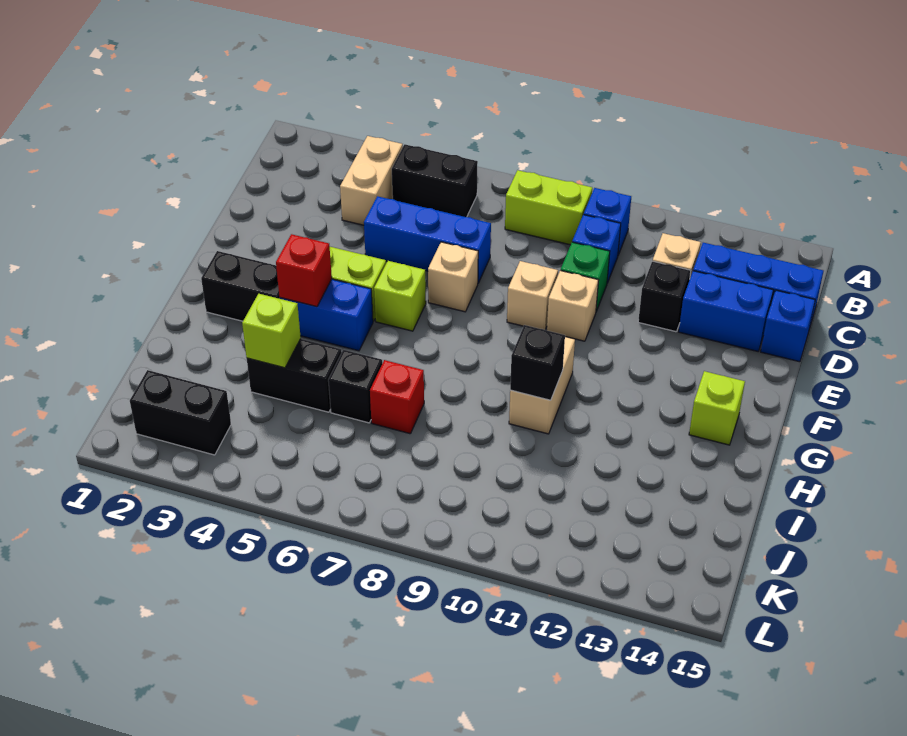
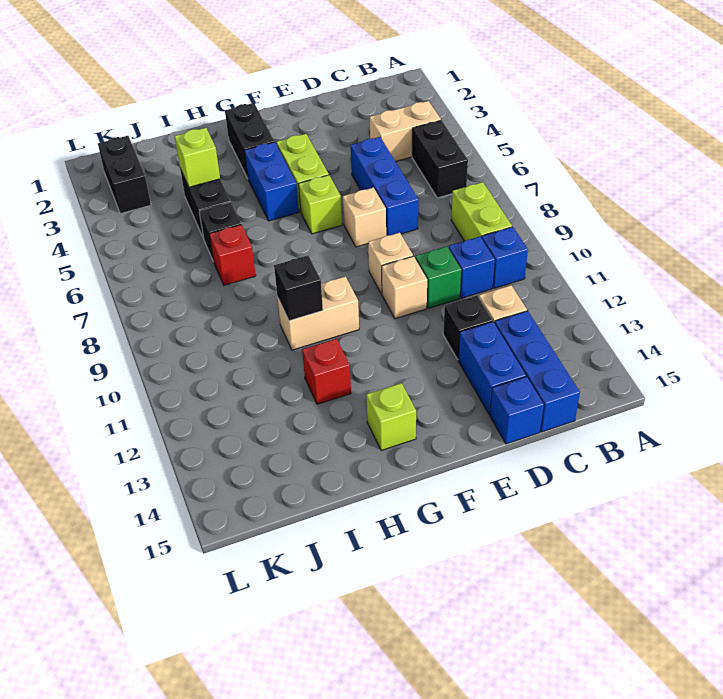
red 1x1 brick [276,234,332,307] -> red 1x1 brick moved to [302,339,351,404]

